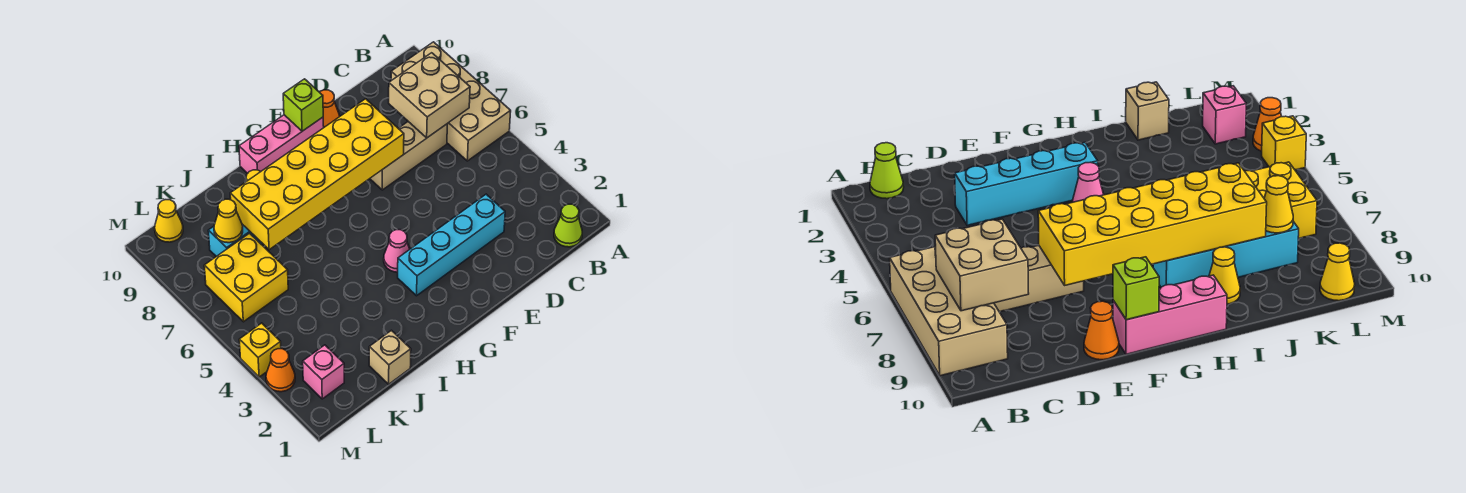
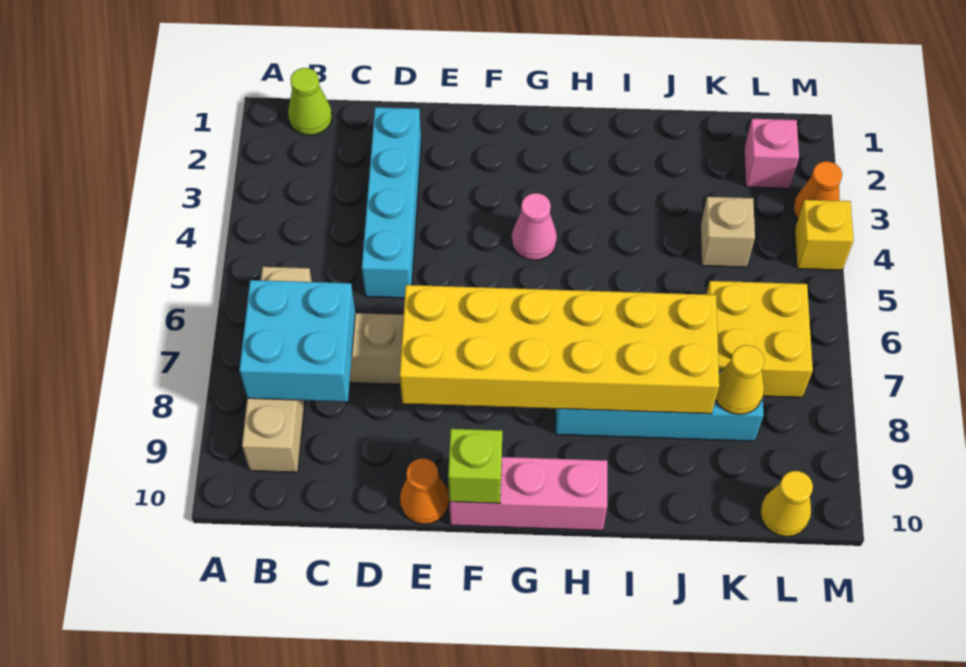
tan 2x4 brick [391,42,511,161] -> tan 1x4 brick [242,267,312,472]
tan 2x2 brick [389,53,470,138] -> cyan 2x2 brick [239,280,355,402]
cyan 1x4 brick [398,194,505,296] -> cyan 1x4 brick turned to [362,107,421,298]
yellow 1x1 cone [1209,247,1240,304] -> none
tan 1x1 brick [369,330,411,384] -> tan 1x1 brick moved to [700,197,755,267]

